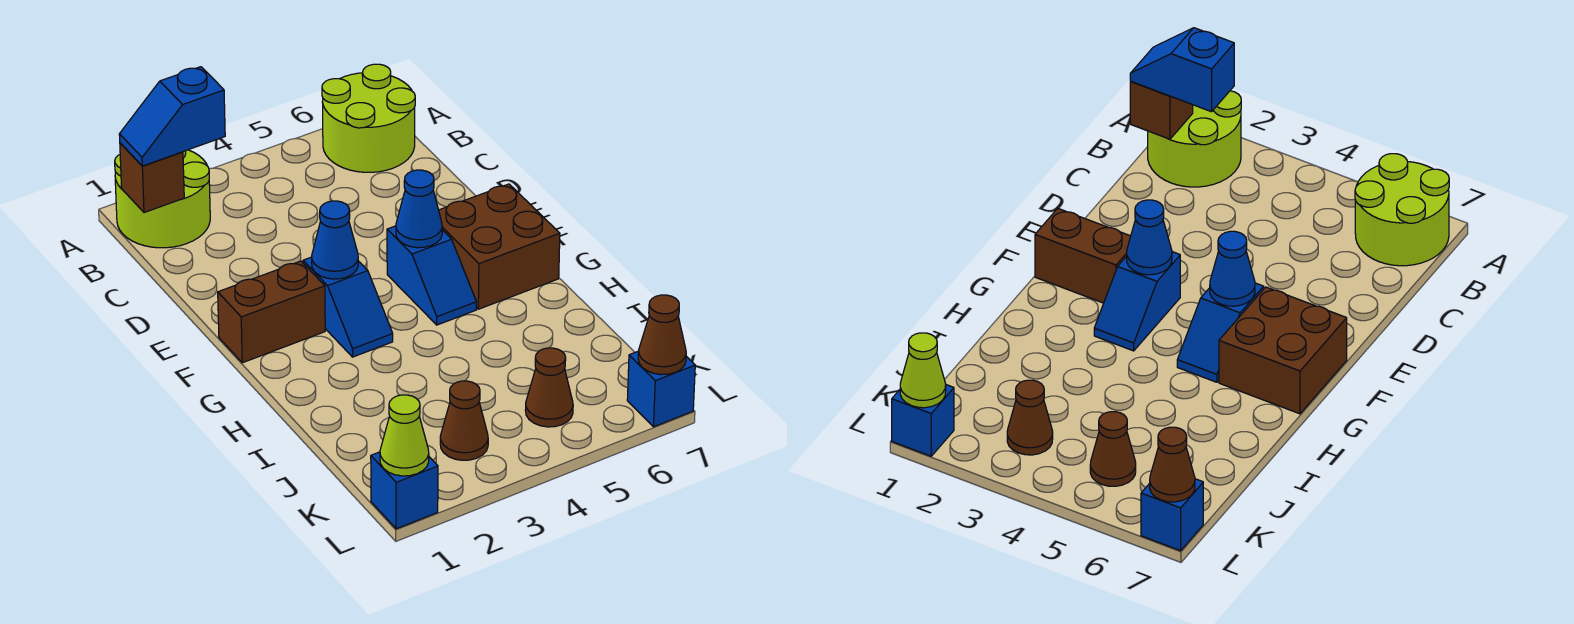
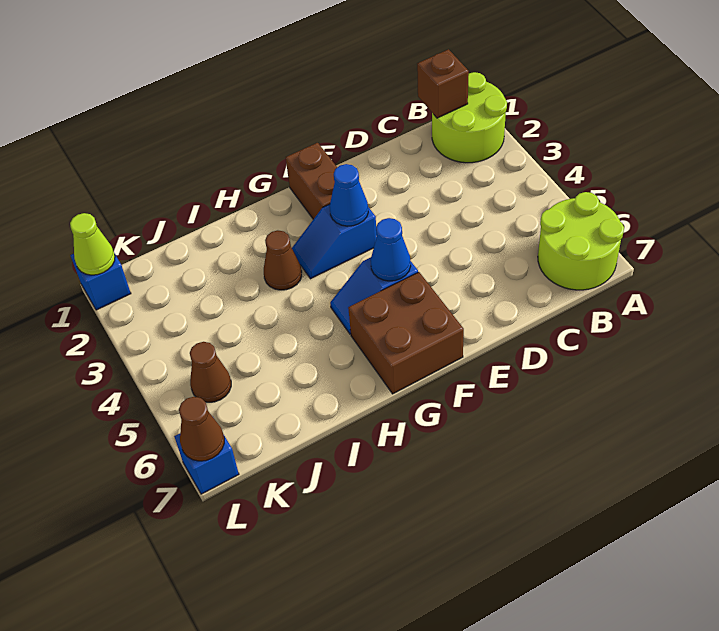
blue 1x2 slope [119,67,225,166] -> none
brown 1x1 cone [440,381,488,460] -> brown 1x1 cone moved to [264,230,302,290]

